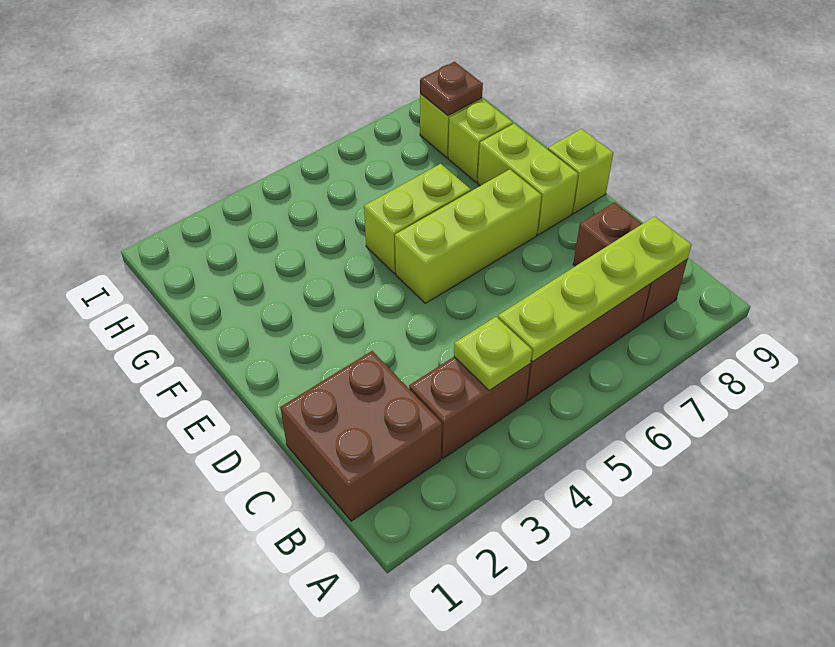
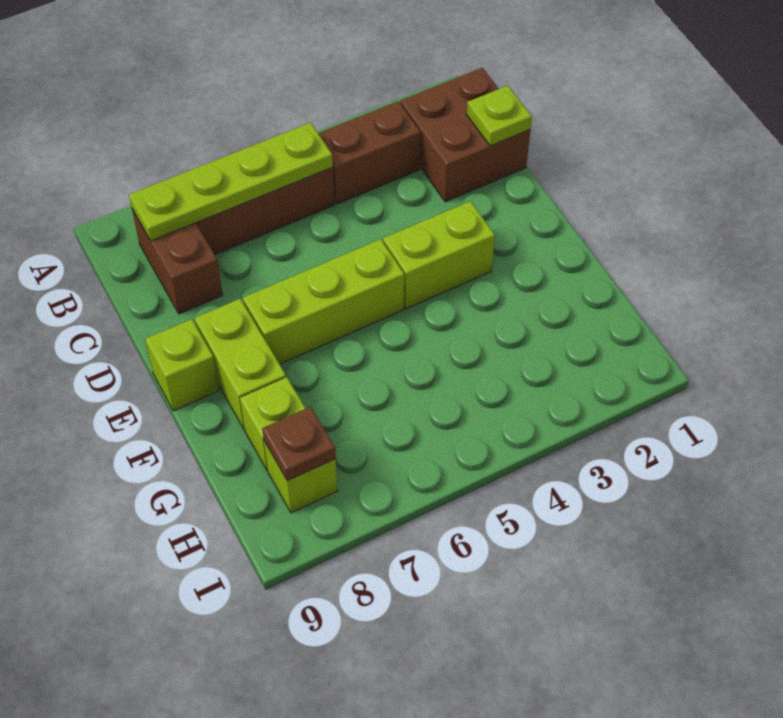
lime 1x1 plate [454,317,532,391] -> lime 1x1 plate moved to [467,86,532,146]
lime 1x2 brick [364,164,471,274] -> lime 1x2 brick moved to [383,201,495,309]

